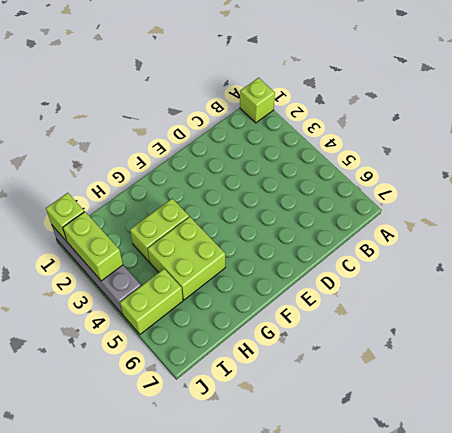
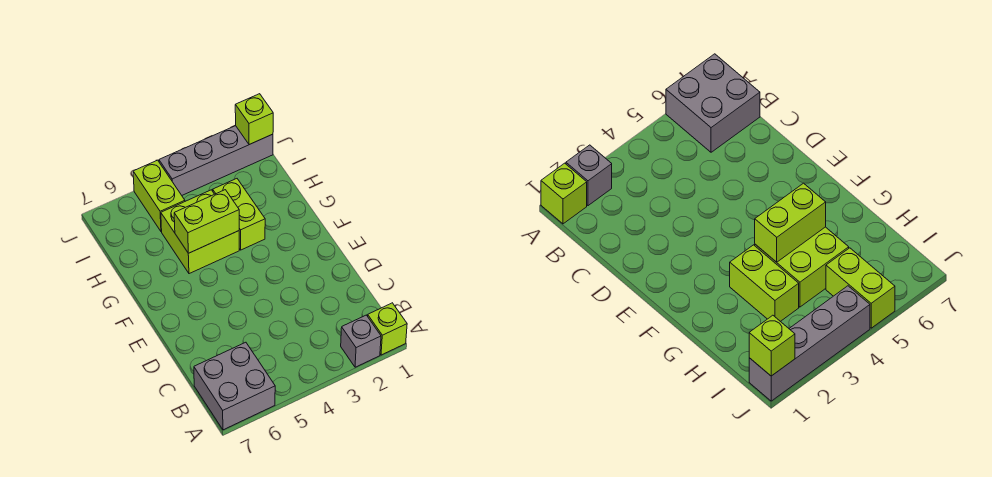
none -> grey 1x1 brick [341,315,381,367]
none -> grey 2x2 brick [194,342,275,430]
lime 1x2 brick [63,212,123,281] -> lime 1x2 brick moved to [174,190,239,253]

